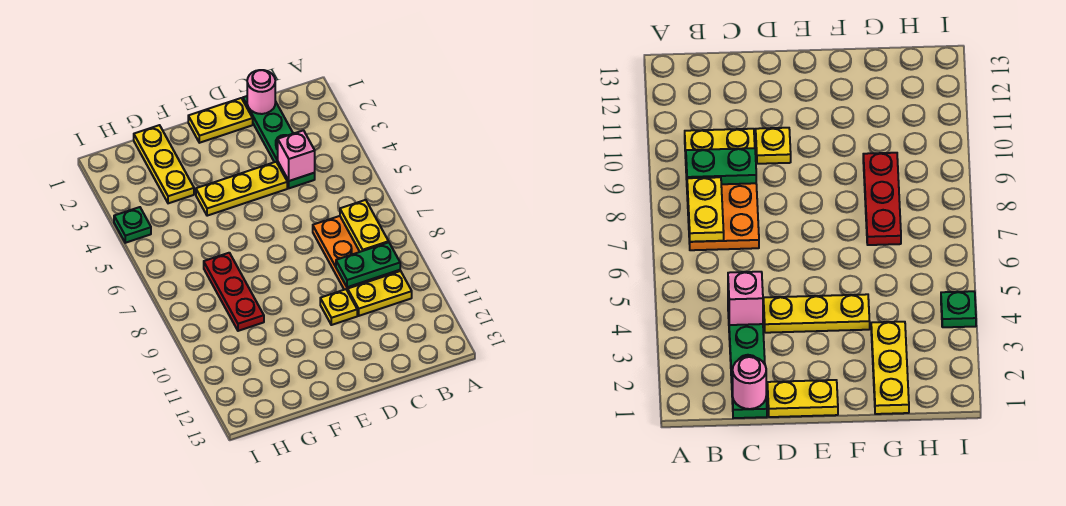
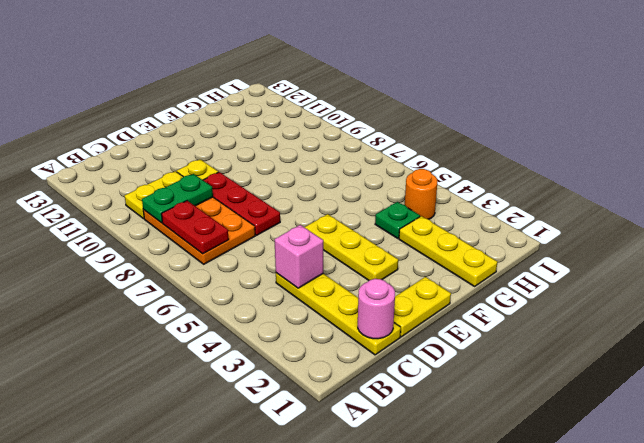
yellow 1x2 plate [340,200,389,252] -> red 1x2 plate [162,201,229,254]
green 1x4 plate [243,96,315,188] -> yellow 1x4 plate [276,273,401,355]
yellow 1x3 plate [196,162,287,216] -> yellow 1x3 plate turned to [305,214,398,280]
red 1x3 plate [204,253,264,331] -> red 1x3 plate moved to [203,172,280,235]
none -> orange 1x1 round brick [405,169,437,219]
green 1x1 plate [114,207,151,243] -> green 1x1 plate moved to [375,202,420,238]

